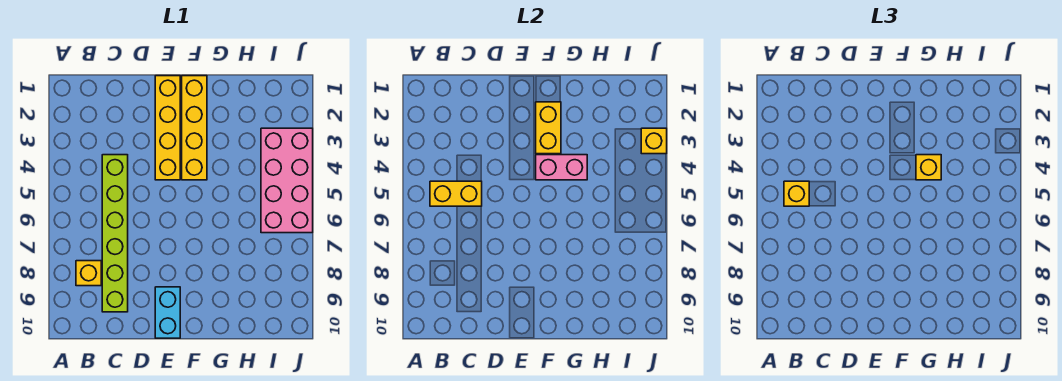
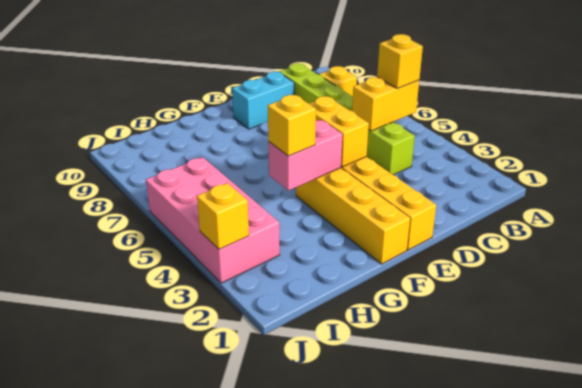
cyan 1x2 brick [155,287,180,338] -> cyan 1x2 brick turned to [232,71,294,129]
yellow 1x2 brick [536,102,561,154] -> yellow 1x2 brick moved to [309,96,369,167]

